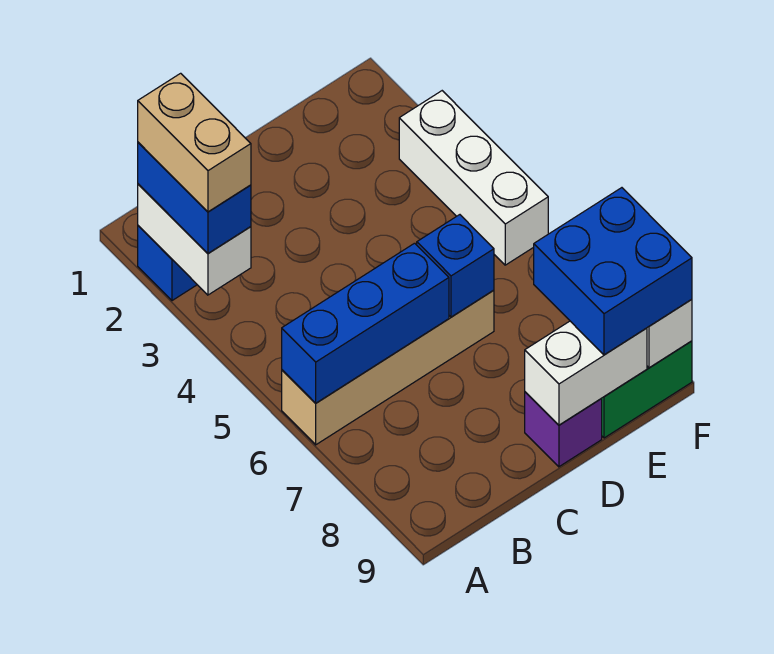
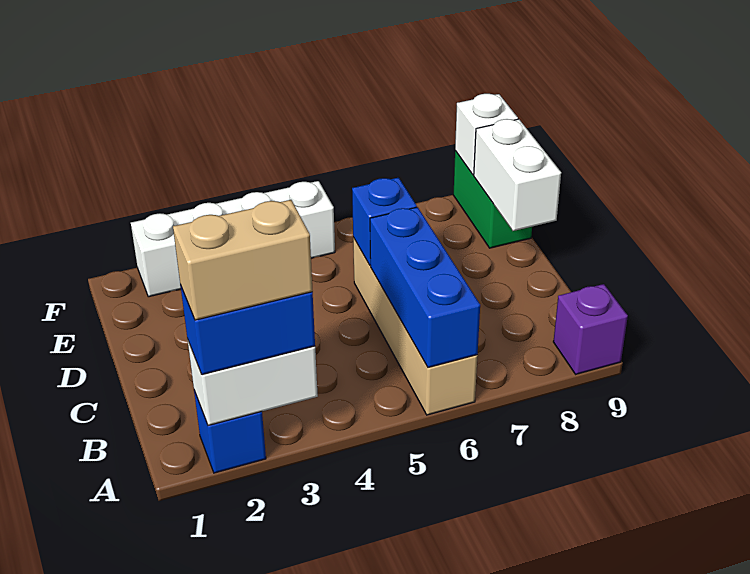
purple 1x1 brick [525,392,602,467] -> purple 1x1 brick moved to [553,284,628,374]
blue 2x2 brick [534,188,692,355] -> none
white 1x3 brick [399,91,548,265] -> white 1x4 brick [131,181,335,297]

